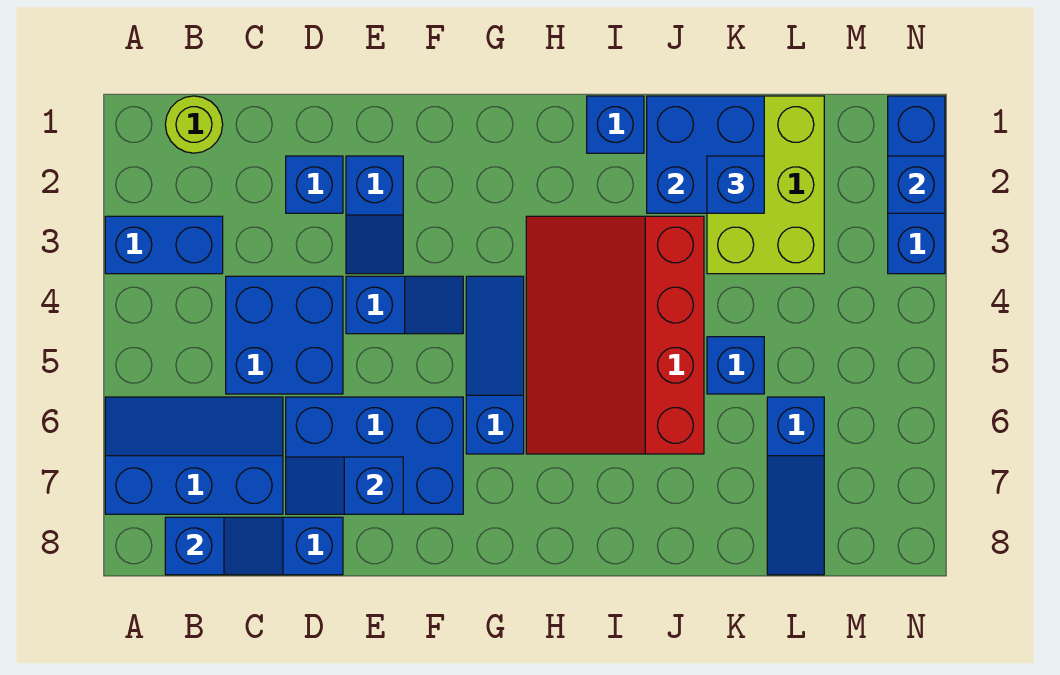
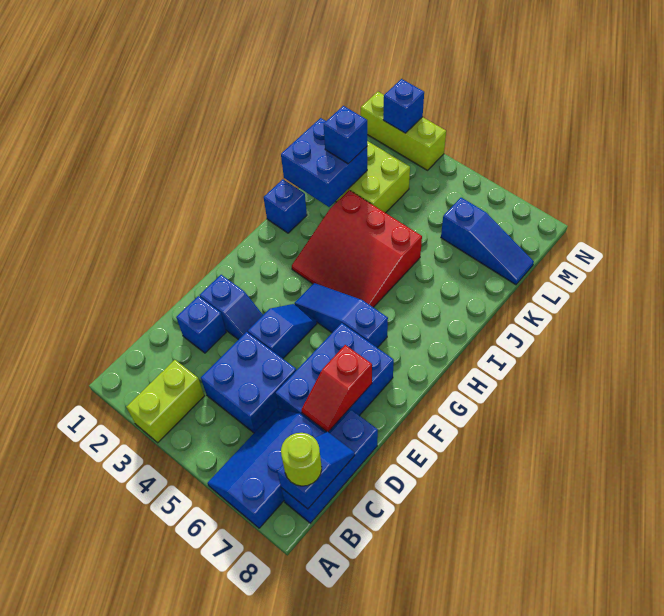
blue 1x2 brick [105,216,223,274] -> lime 1x2 brick [126,360,204,443]
lime 1x1 round brick [165,96,223,153] -> lime 1x1 round brick moved to [281,433,322,486]
blue 1x2 slope [286,457,403,514] -> red 1x2 slope [301,345,372,432]
red 3x4 slope [526,216,704,454] -> red 3x3 slope [292,190,422,307]
blue 1x1 brick [707,337,764,394] -> none
blue 1x3 brick [888,96,945,274] -> lime 1x3 brick [361,92,446,170]

